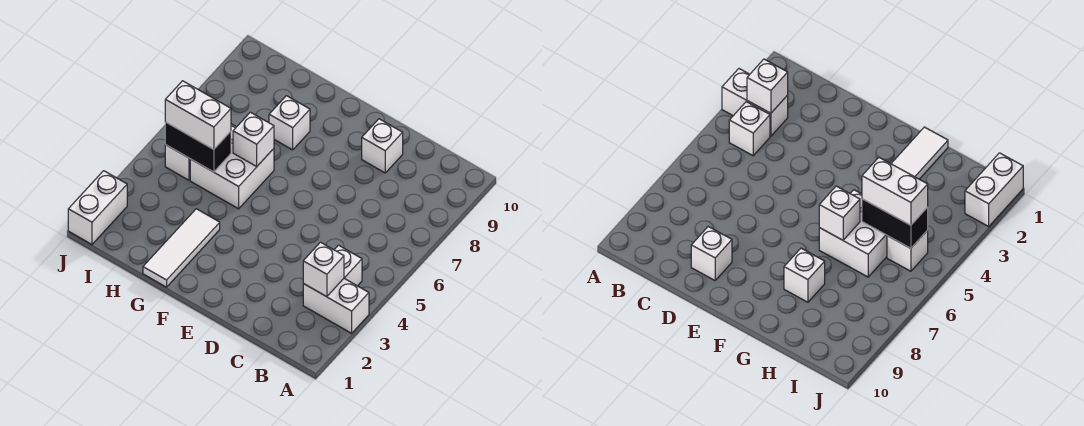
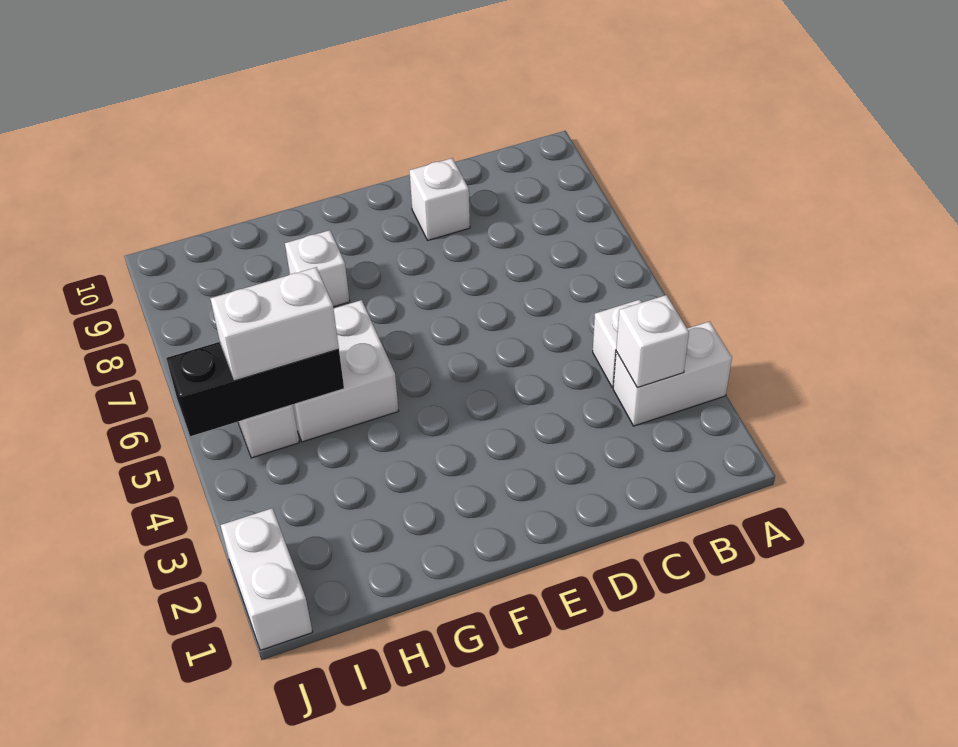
white 1x3 tile [143,209,220,287] -> none
white 1x1 brick [233,112,274,166] -> none
black 1x2 brick [165,122,231,172] -> black 1x3 brick [166,342,344,436]

